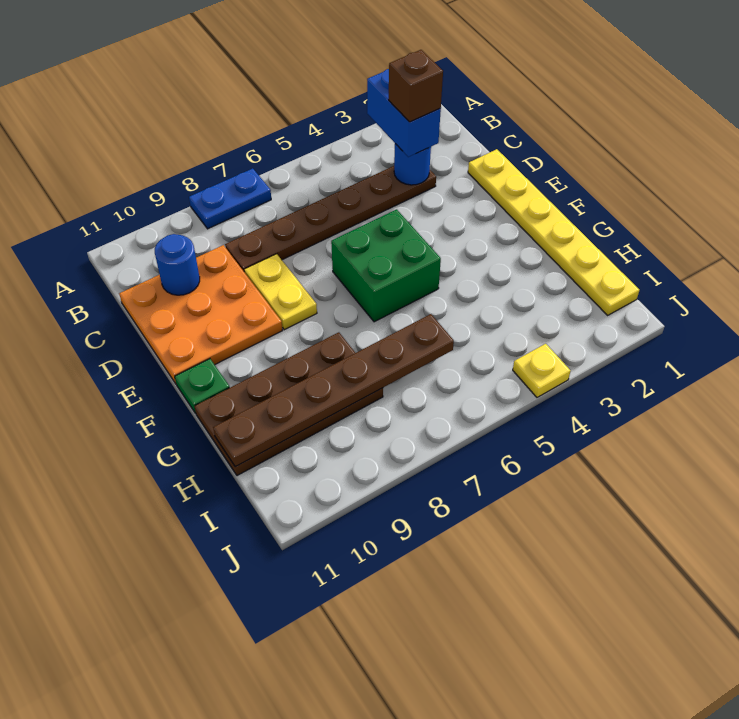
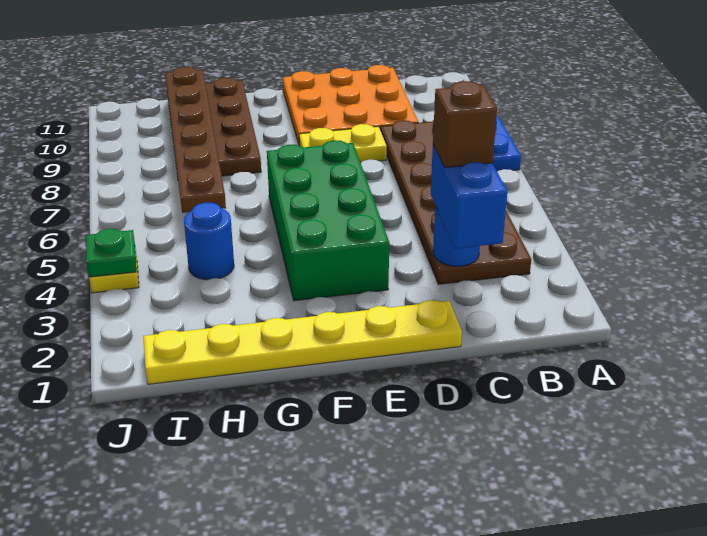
blue 1x2 brick [367,69,441,157] -> blue 1x2 brick turned to [431,144,507,249]
brown 1x6 plate [225,166,436,271] -> brown 2x6 plate [381,120,531,284]
blue 1x1 round brick [155,234,200,295] -> blue 1x1 round brick moved to [184,203,234,280]
green 2x2 brick [331,209,441,322] -> green 2x4 brick [267,140,389,301]
green 1x1 plate [175,359,230,413] -> green 1x1 plate moved to [86,229,137,277]

